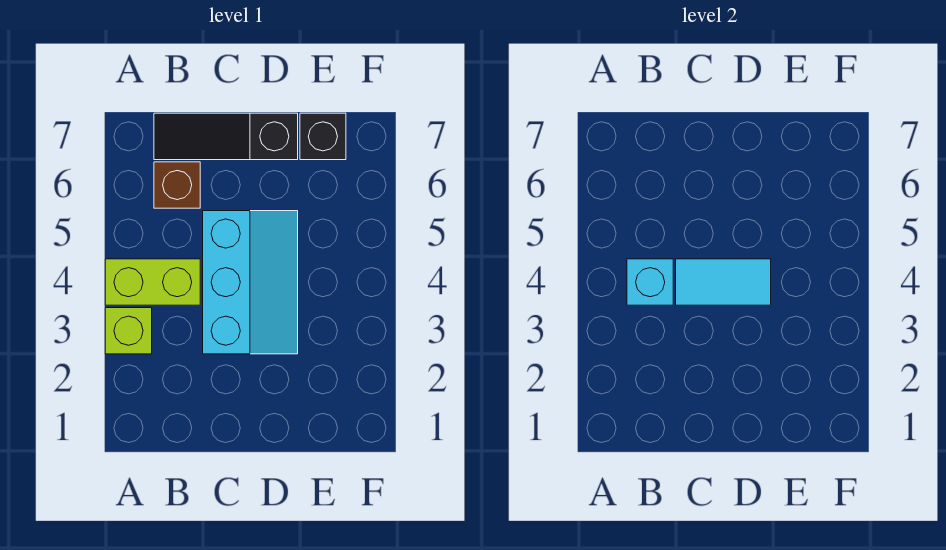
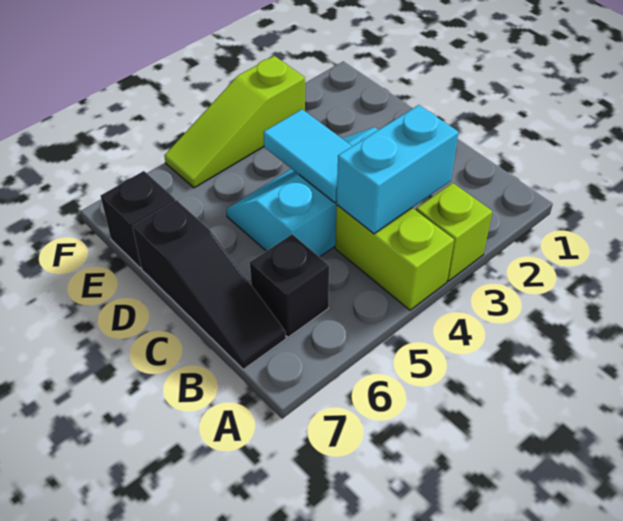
cyan 1x1 brick [627,259,673,305] -> cyan 1x2 brick [337,105,459,234]
brown 1x1 brick [154,162,200,208] -> black 1x1 brick [250,234,329,337]
none -> lime 1x3 slope [164,56,305,188]

